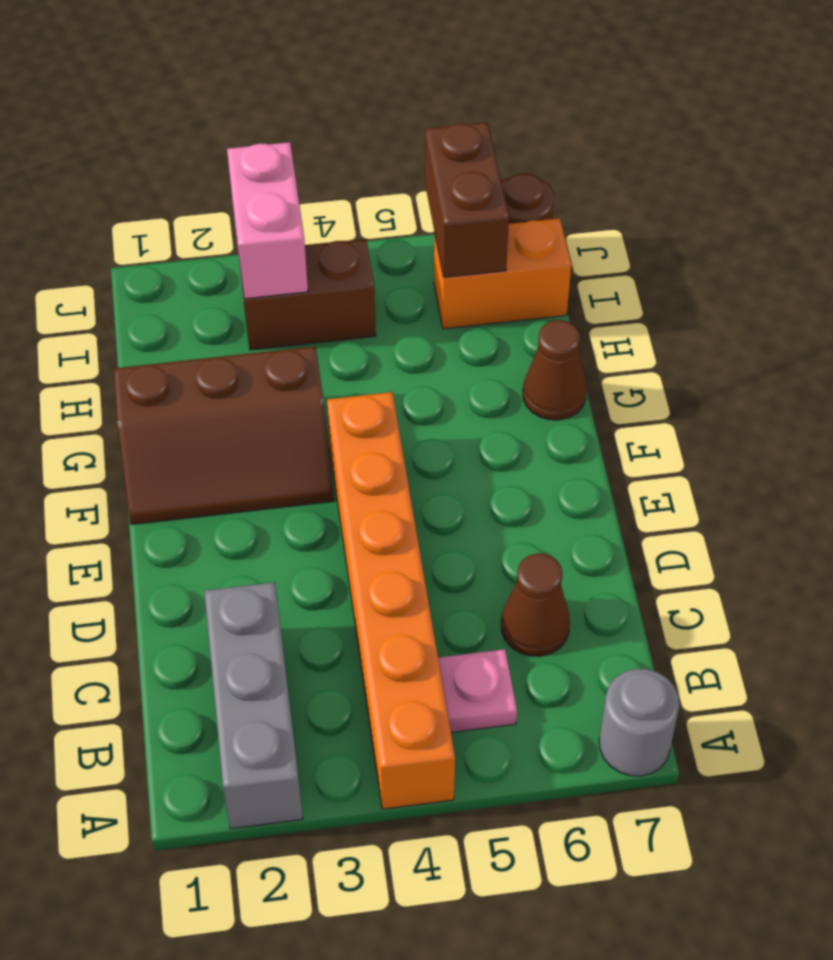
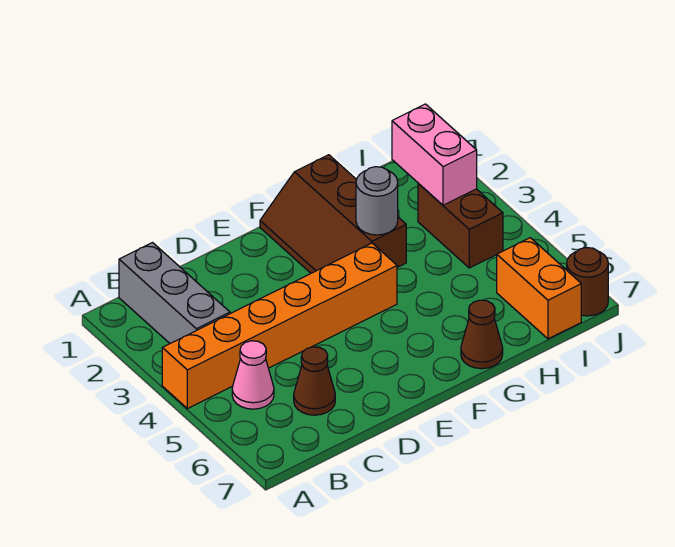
grey 1x3 brick [204,582,303,829] -> grey 1x3 brick turned to [119,243,230,343]
grey 1x1 round brick [599,669,679,776] -> grey 1x1 round brick moved to [356,167,398,235]
pink 1x1 plate [438,649,517,732] -> pink 1x1 cone [232,341,274,409]
pink 1x2 brick [227,142,308,299] -> pink 1x2 brick turned to [392,104,477,205]
brown 1x2 brick [425,122,509,277] -> none

